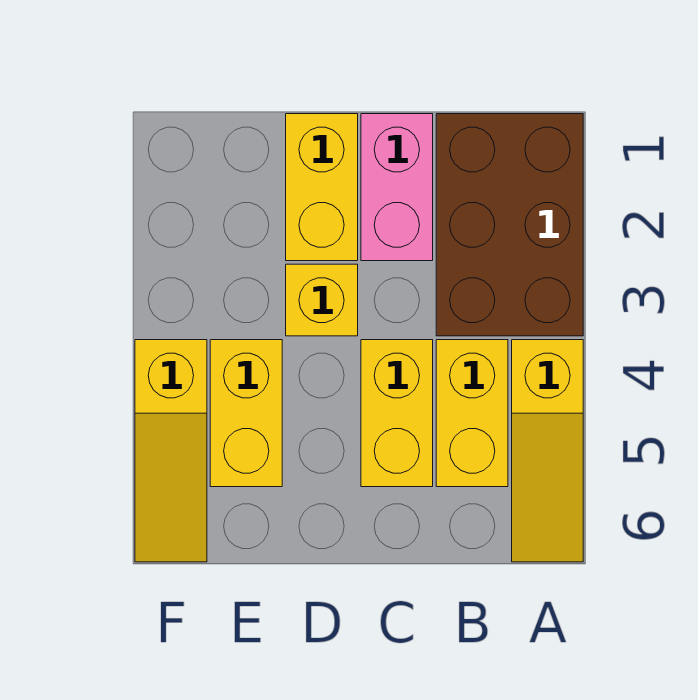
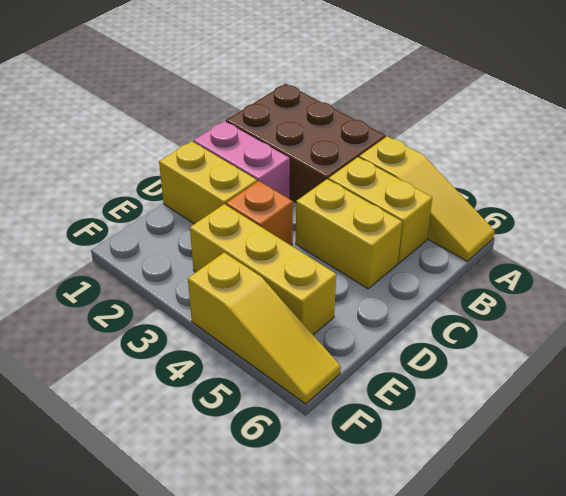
yellow 1x1 brick [286,264,358,336] -> orange 1x1 brick [226,181,293,245]
yellow 1x2 brick [210,340,282,487] -> yellow 1x3 brick [190,204,336,335]

